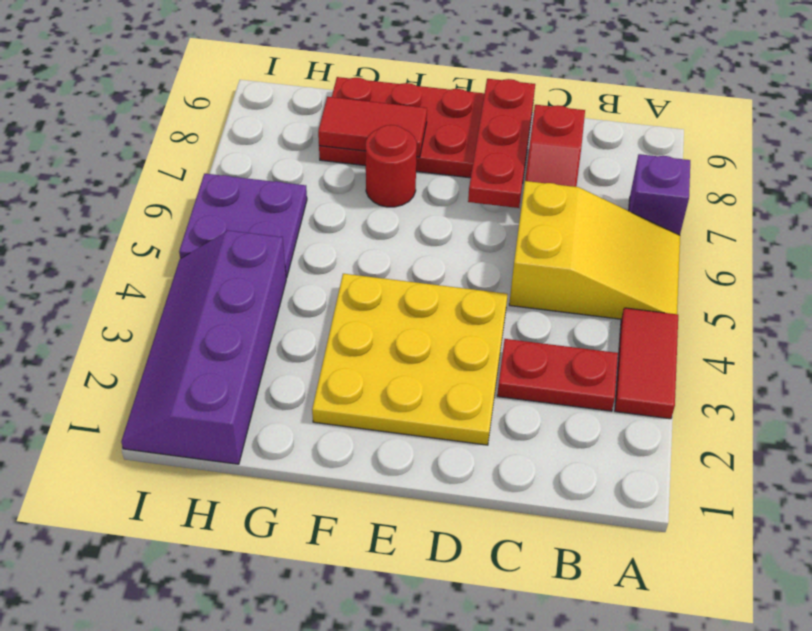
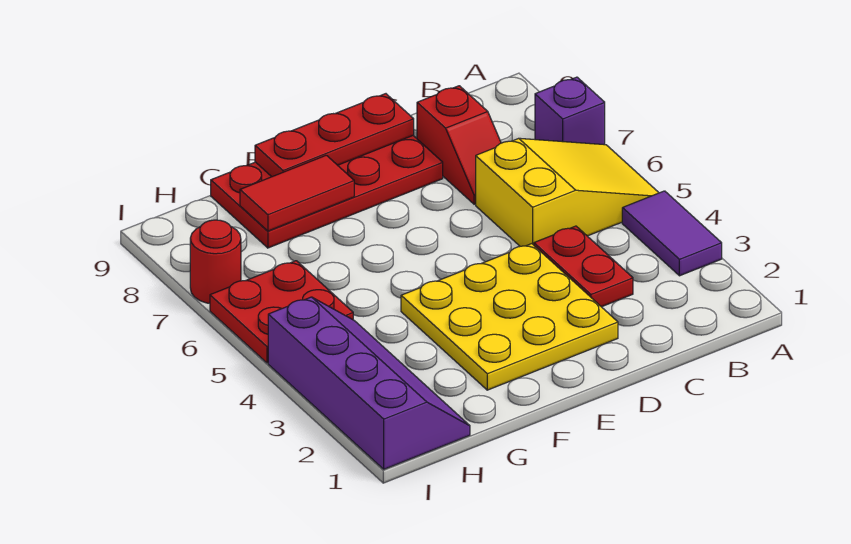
red 1x2 tile [615,308,678,419] -> purple 1x2 tile [622,191,722,276]
red 1x2 plate [497,339,618,411] -> red 1x2 plate turned to [534,226,633,307]
red 1x3 plate [468,79,535,208] -> red 1x3 plate turned to [255,94,414,177]
red 1x1 round brick [366,125,417,207] -> red 1x1 round brick moved to [190,220,241,303]
purple 2x4 slope [121,231,286,464] -> purple 2x4 slope turned to [268,297,470,469]
purple 2x2 plate [179,174,307,278] -> red 2x2 plate [210,261,353,363]

